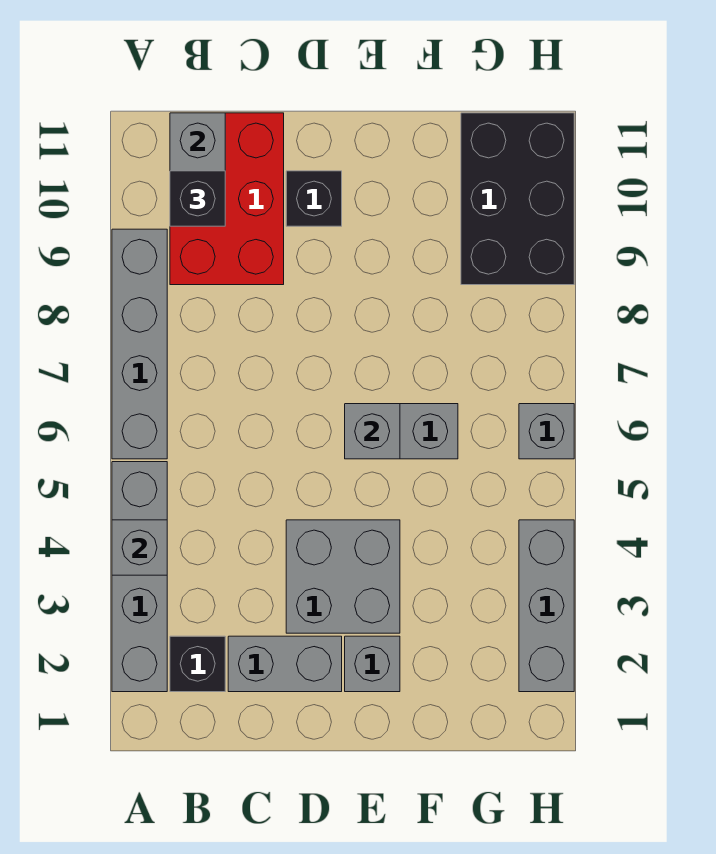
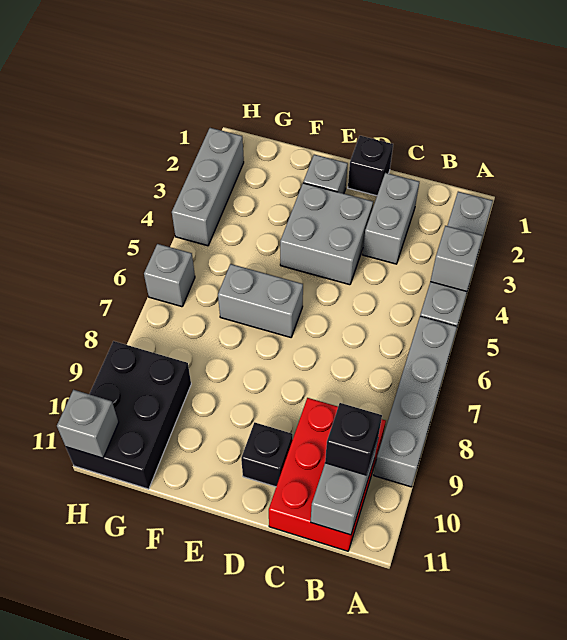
black 1x1 brick [170,636,225,692] -> black 1x1 brick moved to [348,136,393,196]
grey 1x2 brick [228,636,342,692] -> grey 1x2 brick turned to [363,173,419,264]
grey 1x1 brick [345,404,400,459] -> grey 1x1 brick moved to [57,390,119,458]

